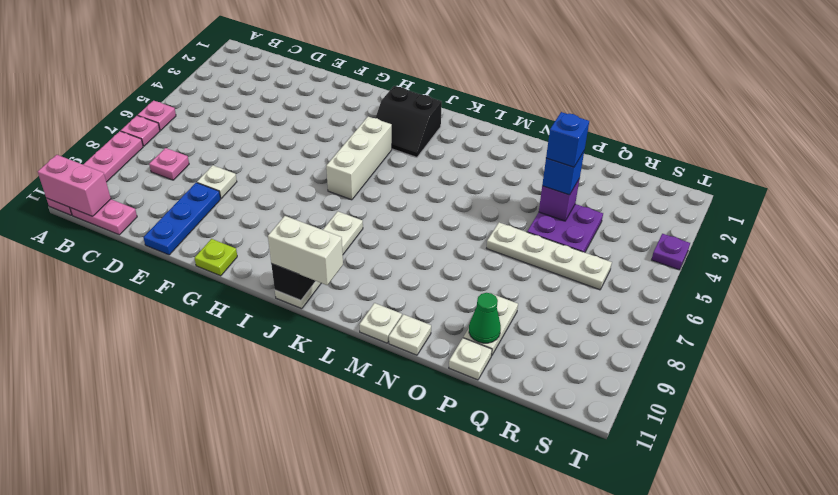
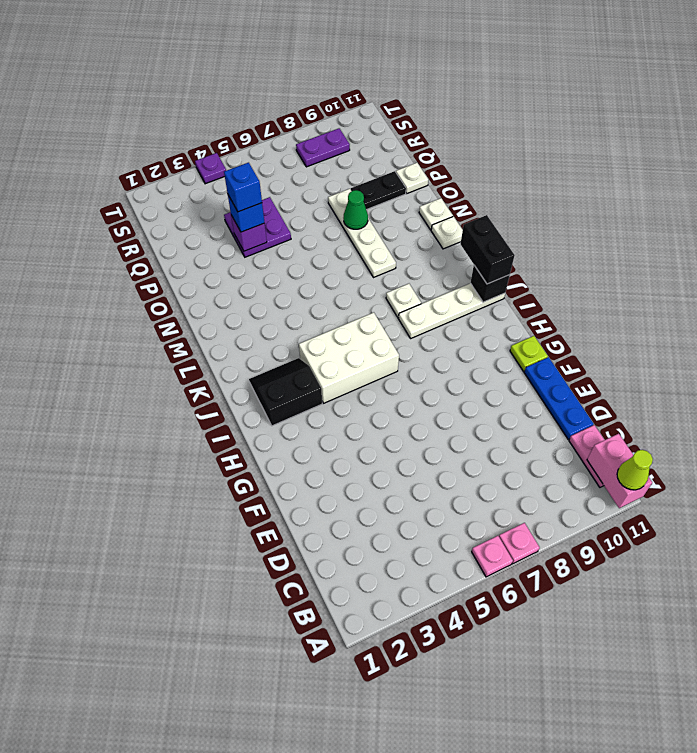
pink 1x4 plate [47,131,143,215] -> none
none -> lime 1x1 cone [617,450,653,490]
pink 1x1 plate [149,148,189,180] -> none
white 1x1 plate [197,165,237,198] -> white 1x1 plate moved to [386,284,421,318]
blue 1x3 plate [143,183,221,255] -> blue 1x3 plate turned to [524,357,594,439]
black 2x2 slope [376,86,442,157] -> black 2x2 slope turned to [249,358,322,426]
white 1x3 brick [326,116,392,200] -> white 2x3 brick [299,312,399,403]
white 1x2 brick [268,216,343,285] -> black 1x2 brick [460,215,515,284]
white 1x4 plate [486,222,612,290] -> white 1x4 plate moved to [328,189,396,278]
white 1x2 plate [463,294,518,356] -> black 1x2 plate [351,171,406,210]
green 1x1 cone [469,293,501,343] -> green 1x1 cone moved to [343,190,368,229]
none -> purple 1x2 plate [296,128,350,167]

